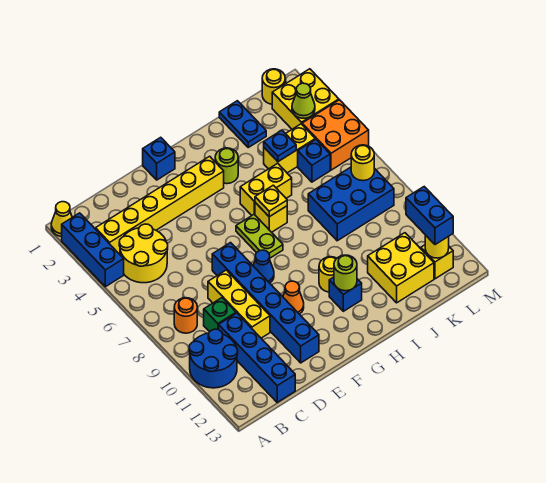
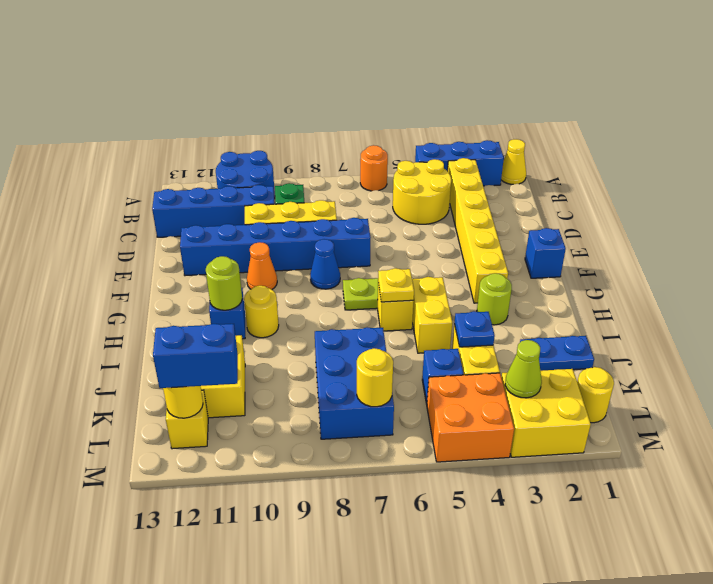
orange 1x1 round brick [174,298,197,333] -> orange 1x1 round brick moved to [360,145,388,191]

